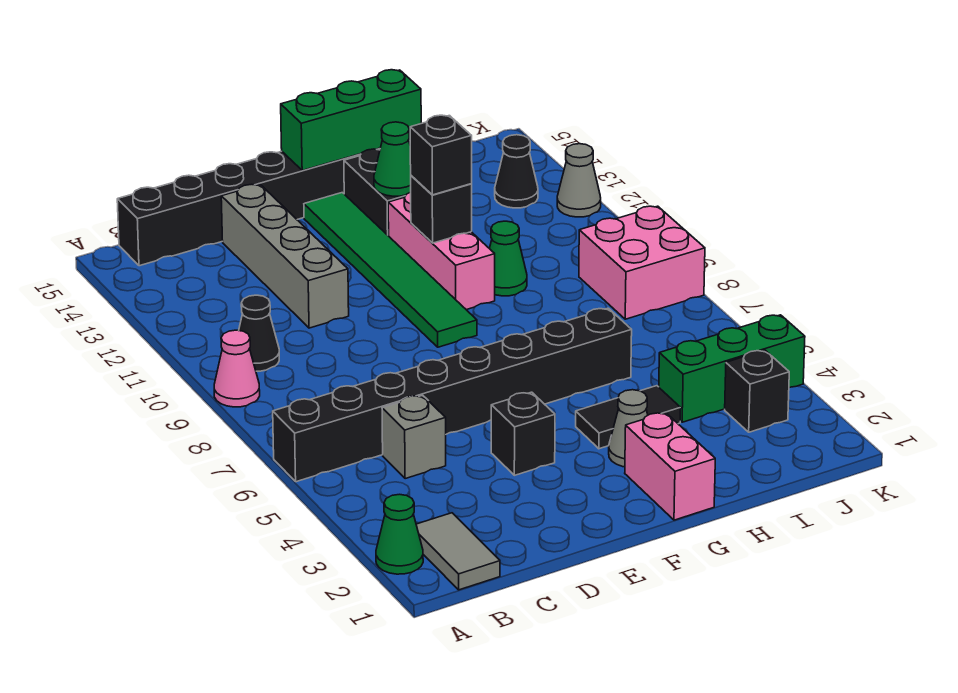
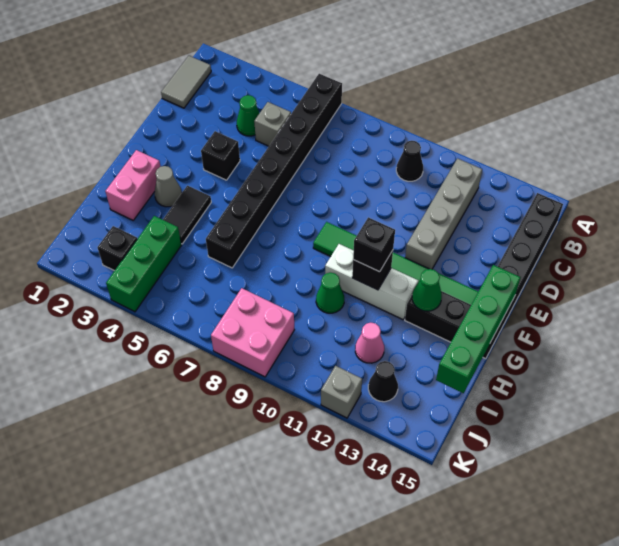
green 1x1 cone [376,494,423,574] -> green 1x1 cone moved to [237,95,259,136]
pink 1x1 cone [214,330,260,407] -> pink 1x1 cone moved to [355,323,384,363]
grey 1x2 tile [416,513,500,590] -> grey 1x2 tile turned to [161,56,211,108]
grey 1x4 brick [221,184,349,328] -> grey 1x4 brick turned to [405,158,482,269]
green 1x3 brick [281,70,421,170] -> green 1x4 brick [436,265,521,393]
pink 1x2 brick [625,412,715,520] -> pink 1x2 brick turned to [105,150,161,220]
pink 1x3 brick [388,192,495,310] -> white 1x3 brick [325,244,418,320]
grey 1x1 cone [557,144,601,217] -> grey 1x1 brick [321,366,362,418]

